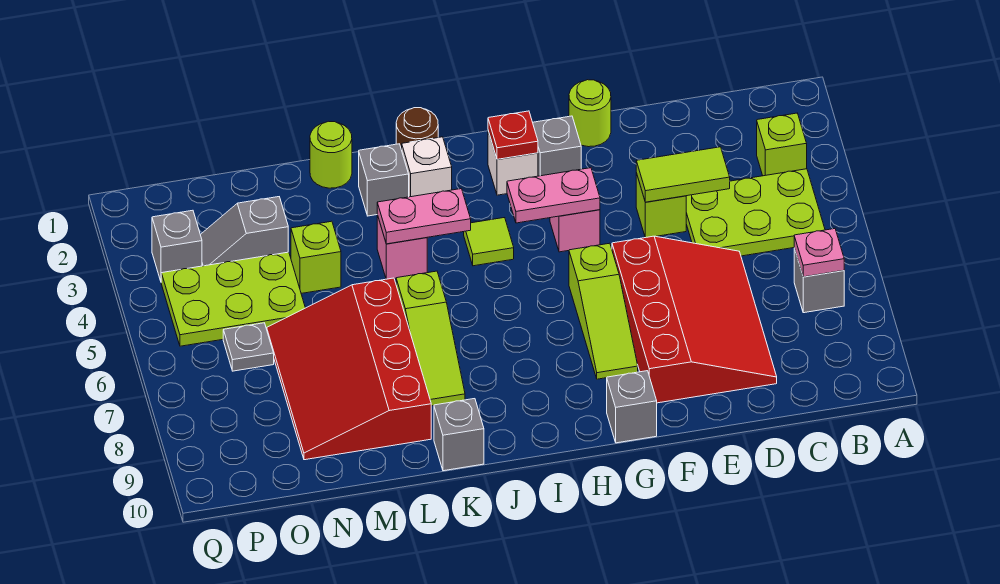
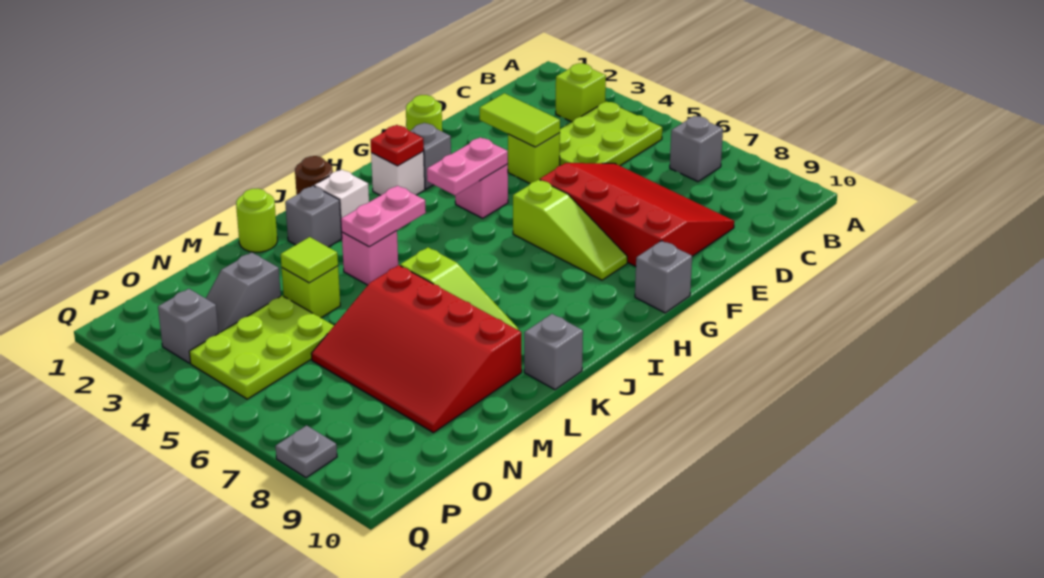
pink 1x1 plate [794,229,844,277] -> none
lime 1x2 tile [636,147,730,202] -> lime 1x2 tile turned to [480,93,560,147]
lime 1x1 tile [464,218,514,266] -> lime 1x1 tile moved to [281,237,338,283]
grey 1x1 plate [223,323,274,371] -> grey 1x1 plate moved to [275,425,337,478]

